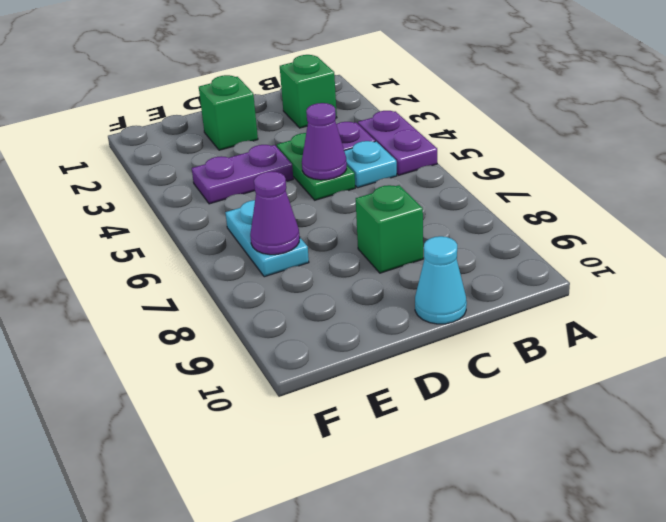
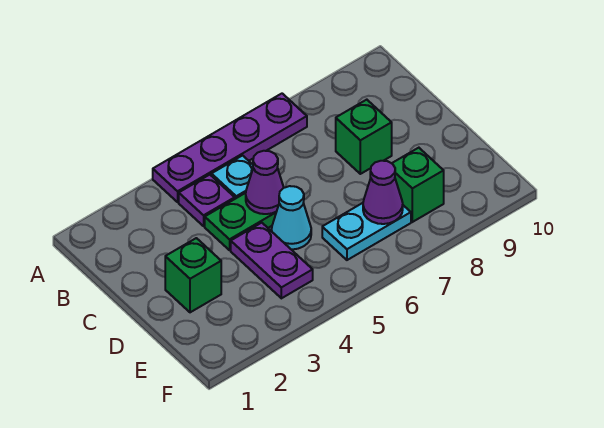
purple 1x2 plate [358,111,437,175] -> purple 1x4 plate [153,94,307,202]
green 1x1 brick [280,55,337,128] -> green 1x1 brick moved to [392,148,444,222]
cyan 1x1 cone [415,236,467,324] -> cyan 1x1 cone moved to [272,186,311,249]

